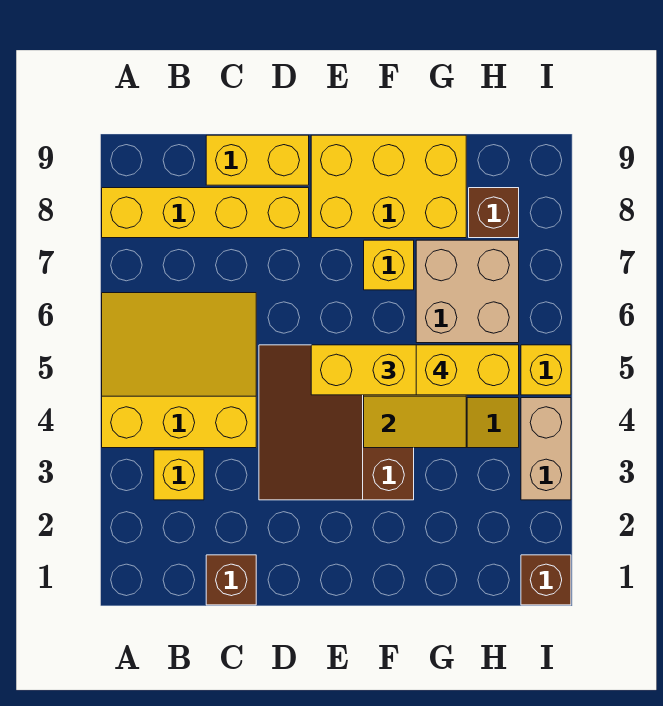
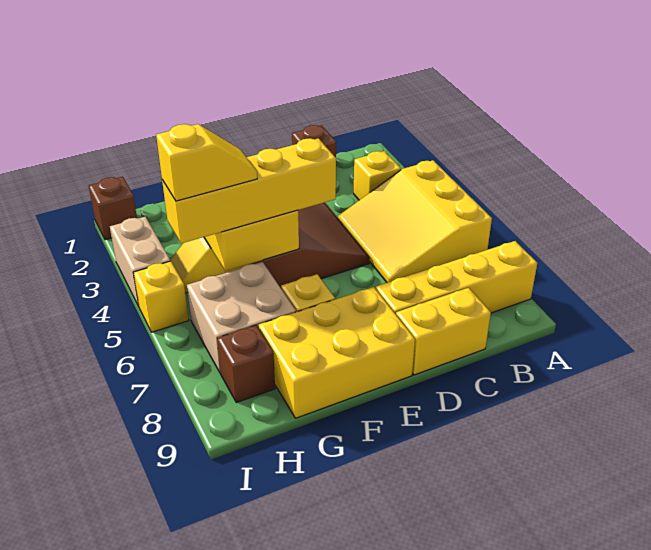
yellow 3x3 slope [102,293,256,448] -> yellow 3x3 slope turned to [338,160,492,282]
yellow 1x2 brick [416,345,519,395] -> yellow 1x2 slope [156,124,257,201]

